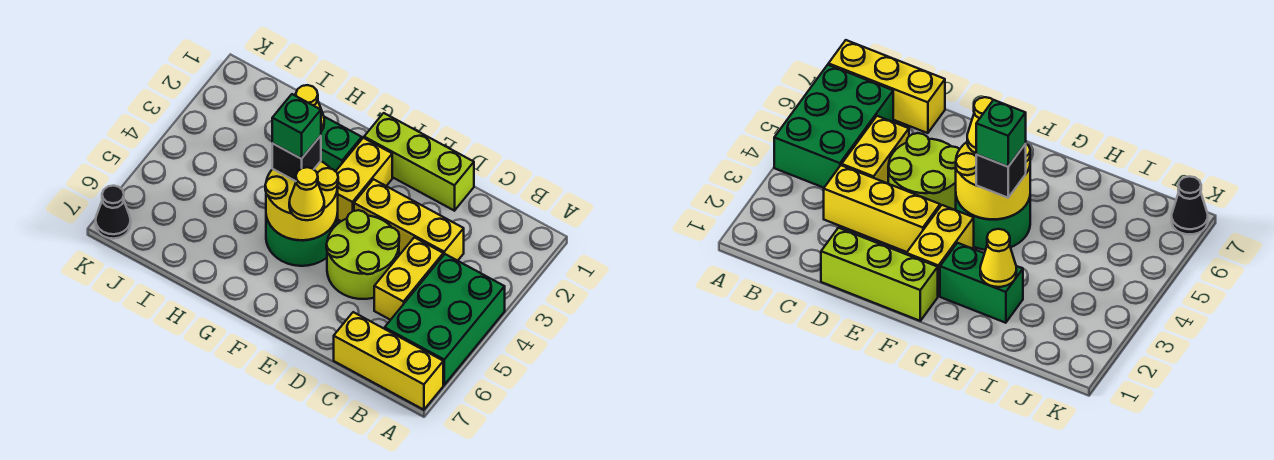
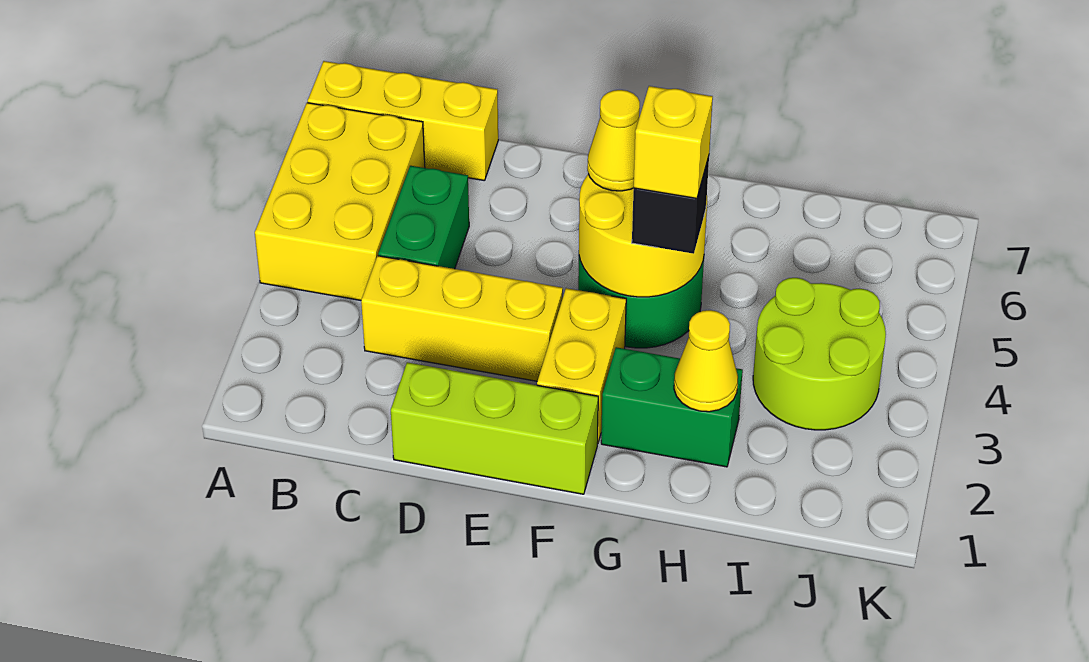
green 2x3 brick [385,254,505,385] -> yellow 2x3 brick [255,103,425,300]
yellow 1x2 brick [374,237,443,320] -> green 1x2 brick [378,166,469,269]
lime 2x2 round brick [326,210,399,299] -> lime 2x2 round brick moved to [753,278,886,430]
green 1x1 brick [272,94,321,159] -> yellow 1x1 brick [634,86,713,198]
black 1x1 cone [96,186,131,239] -> none

